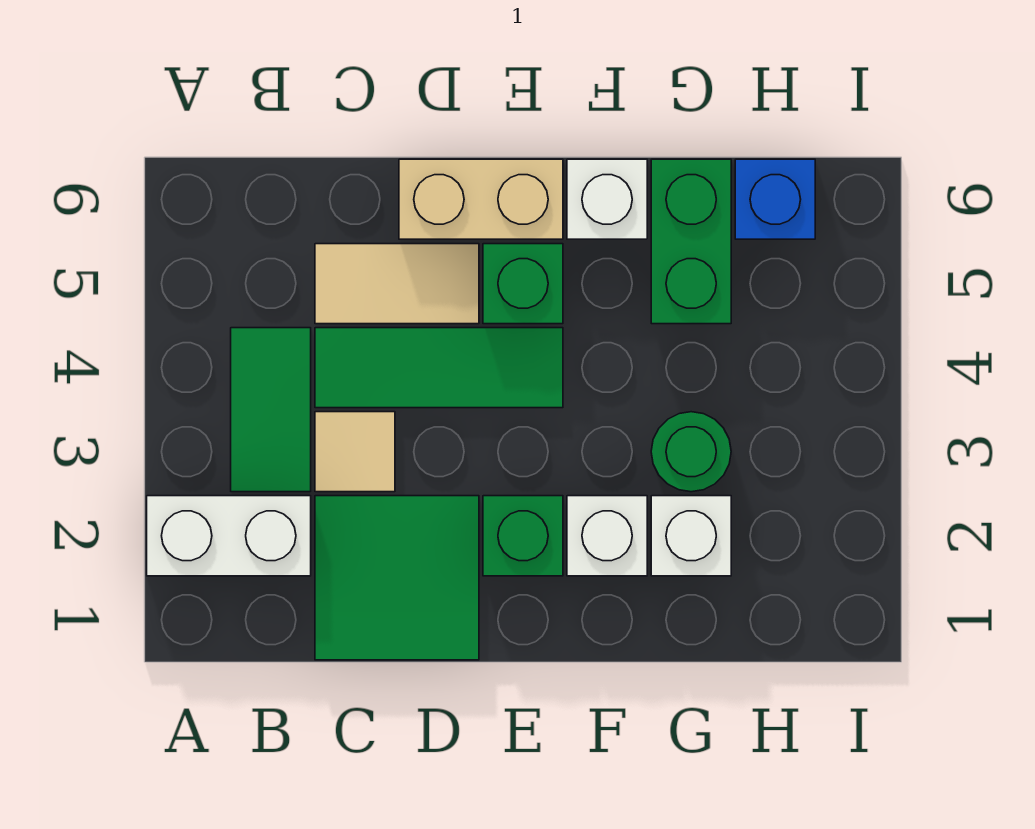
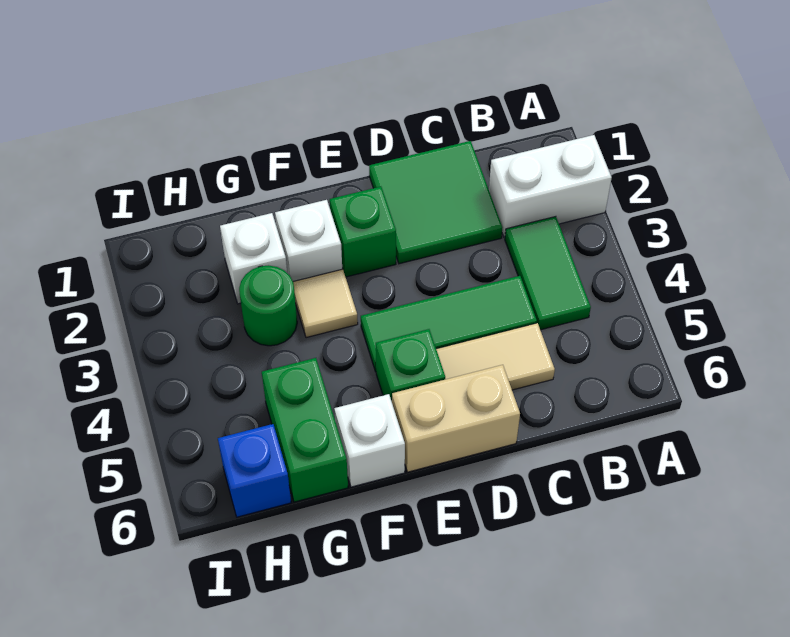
tan 1x1 tile [315,412,395,492] -> tan 1x1 tile moved to [293,269,358,338]

